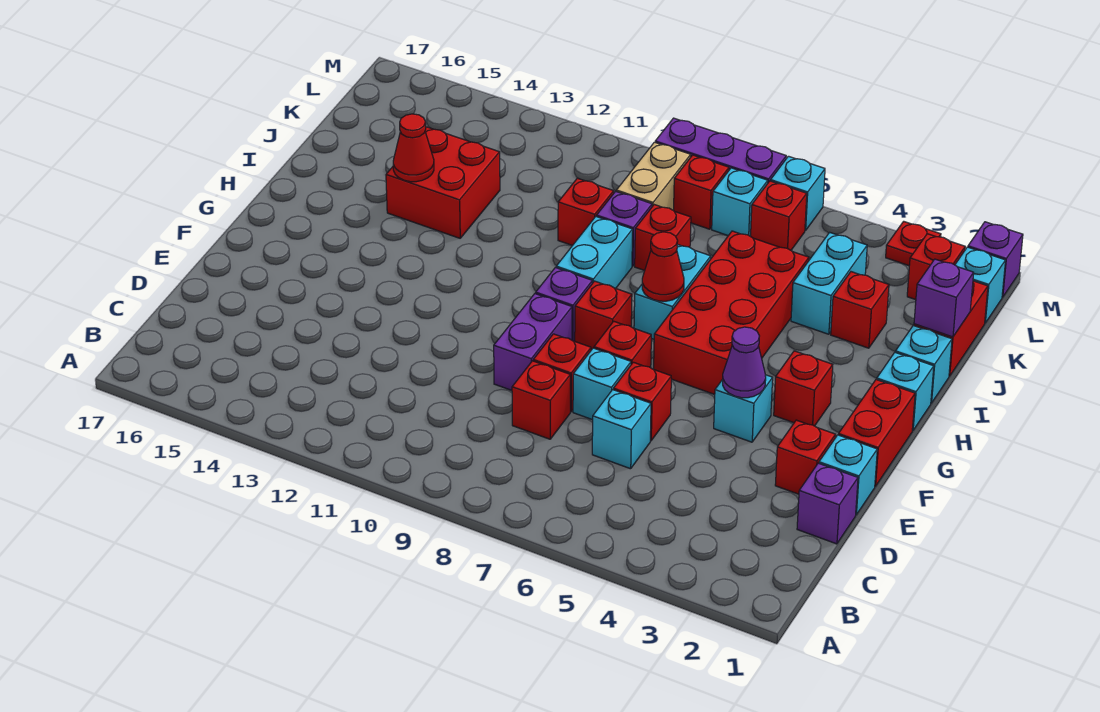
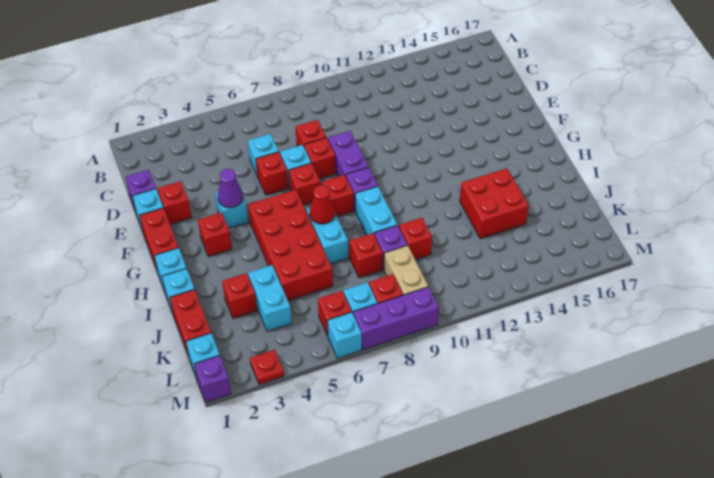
red 1x1 cone [393,114,434,182] -> none
purple 1x1 brick [914,259,974,337] -> none
red 1x1 brick [907,234,965,300] -> none

